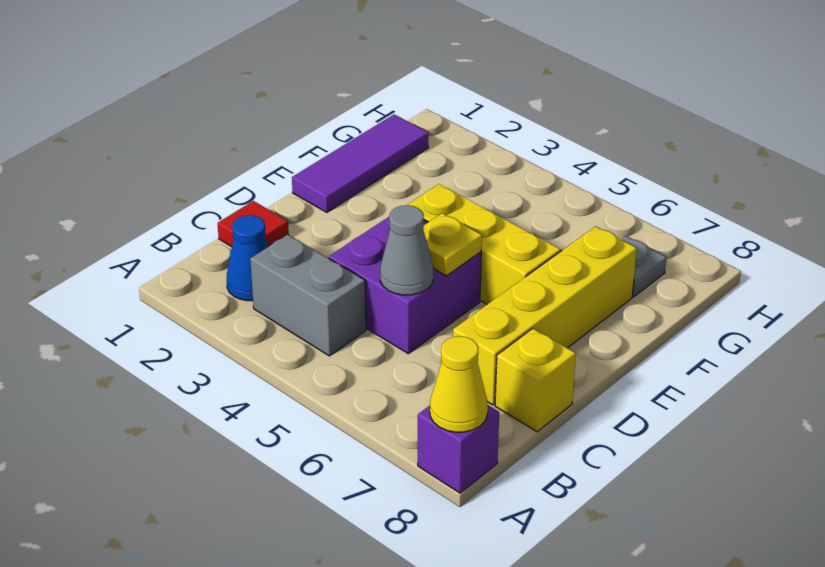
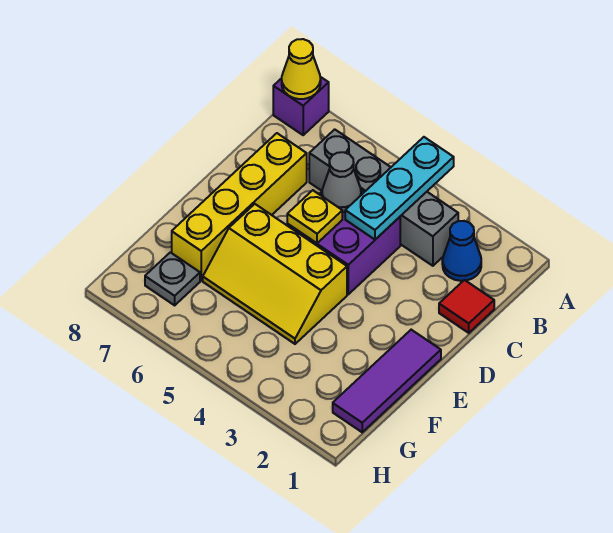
none -> cyan 1x3 plate [345,137,454,240]
grey 1x2 brick [250,235,366,356] -> grey 1x4 brick [309,129,458,266]
yellow 1x1 brick [495,328,576,432] -> none

